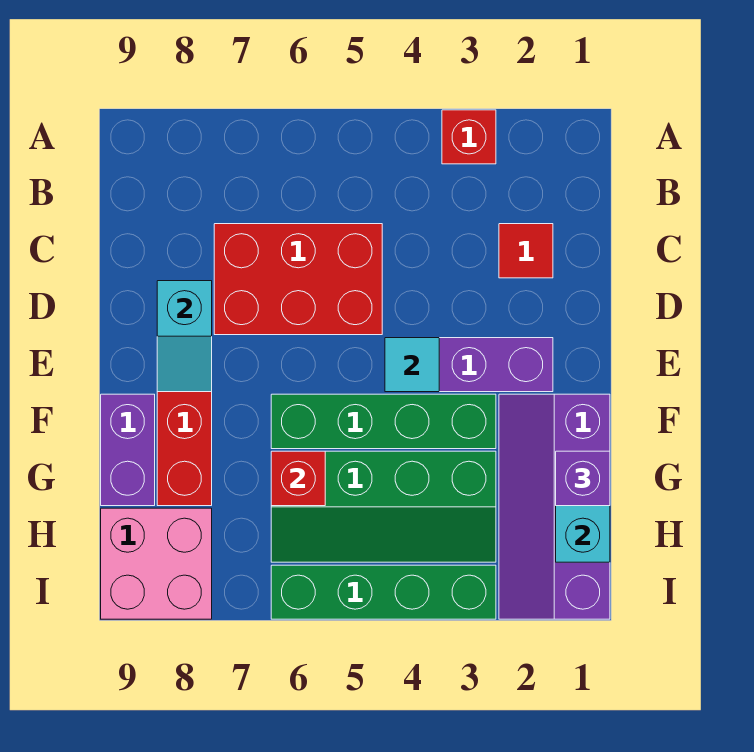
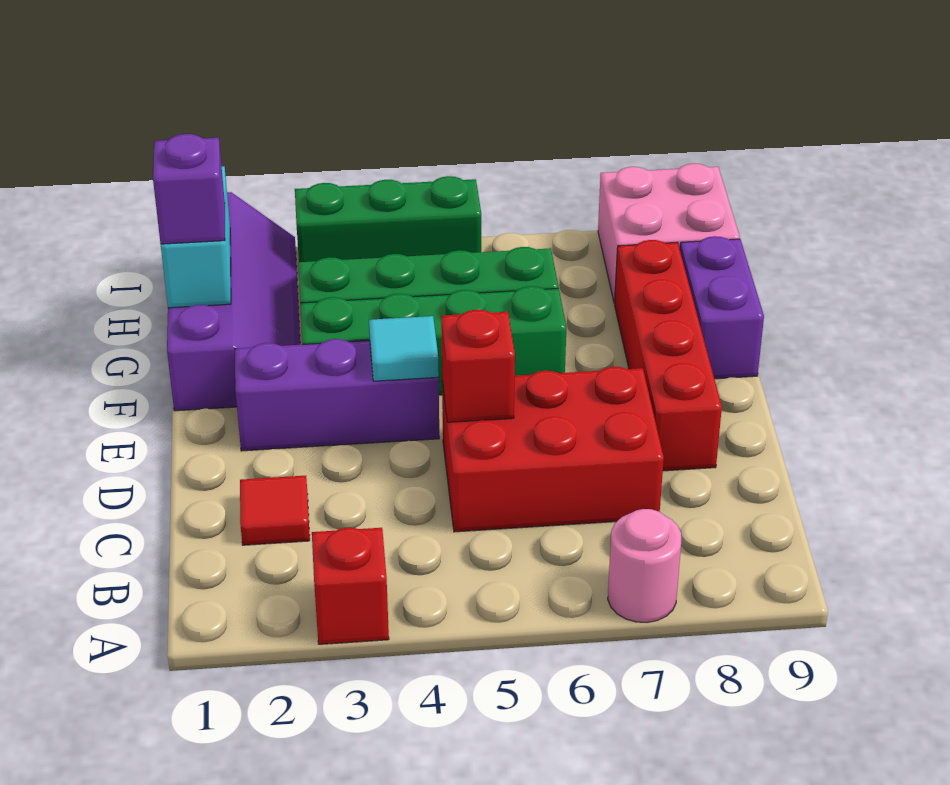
none -> pink 1x1 round brick [608,509,681,622]
cyan 1x2 slope [157,281,212,392] -> none
red 1x1 brick [271,451,325,506] -> red 1x1 brick moved to [441,310,515,422]
green 1x4 brick [271,565,496,619] -> green 1x3 brick [295,176,481,262]

